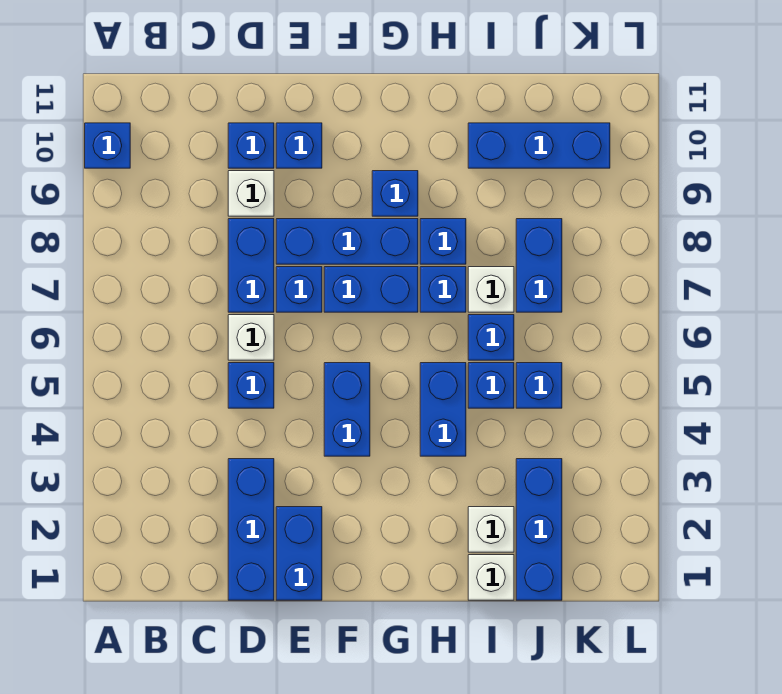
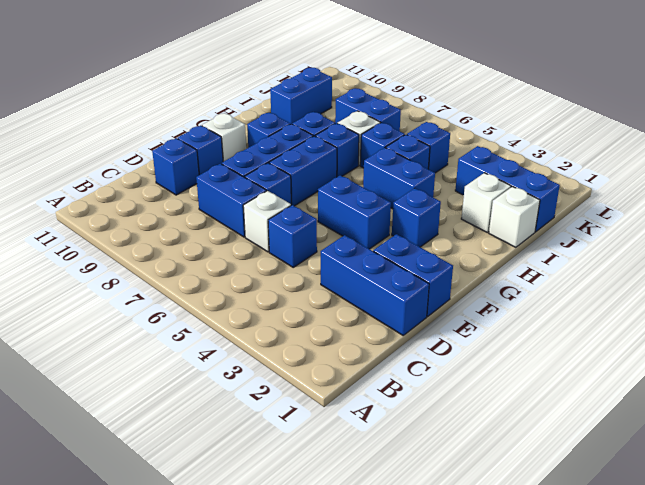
blue 1x1 brick [85,123,130,168] -> blue 1x1 brick moved to [392,188,441,247]
white 1x1 brick [228,171,274,216] -> white 1x1 brick moved to [202,113,246,162]
blue 1x3 brick [468,123,610,168] -> blue 1x2 brick [270,68,332,124]

